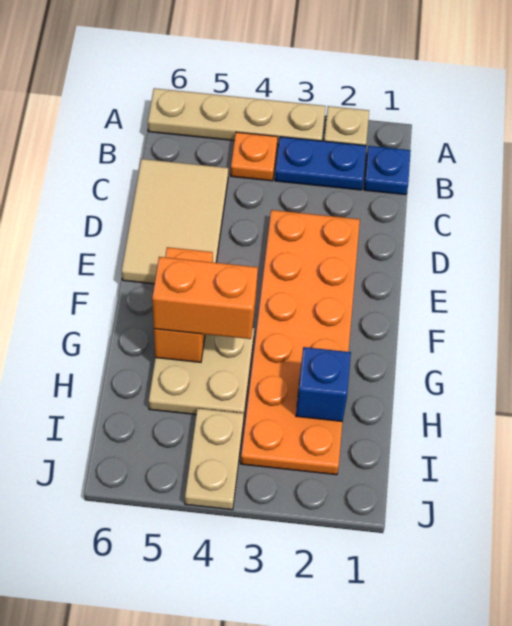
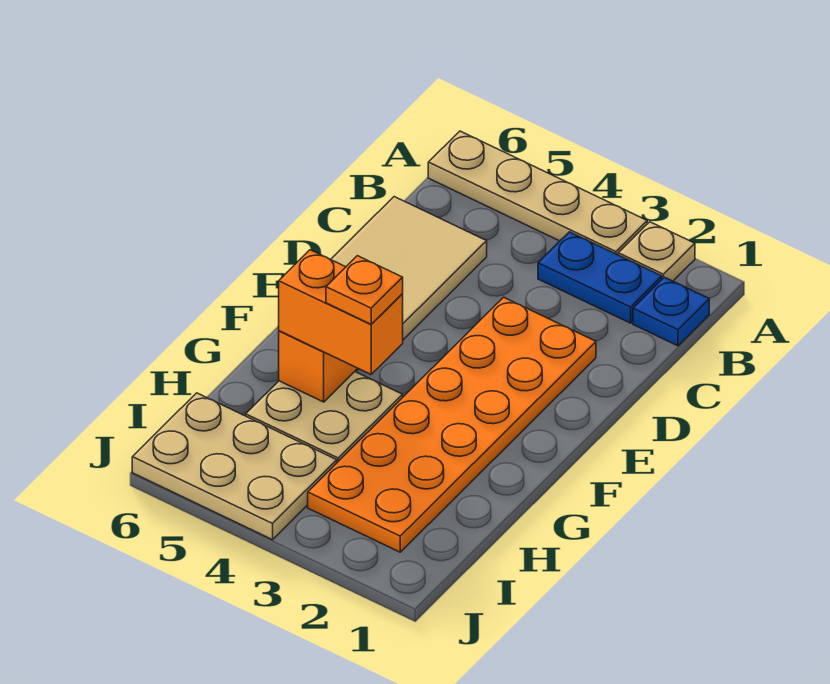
orange 1x1 plate [231,132,278,181] -> orange 1x1 plate moved to [326,256,403,324]
blue 1x1 brick [296,347,351,422] -> none
tan 1x2 plate [185,408,244,510] -> tan 2x3 plate [132,393,337,540]

